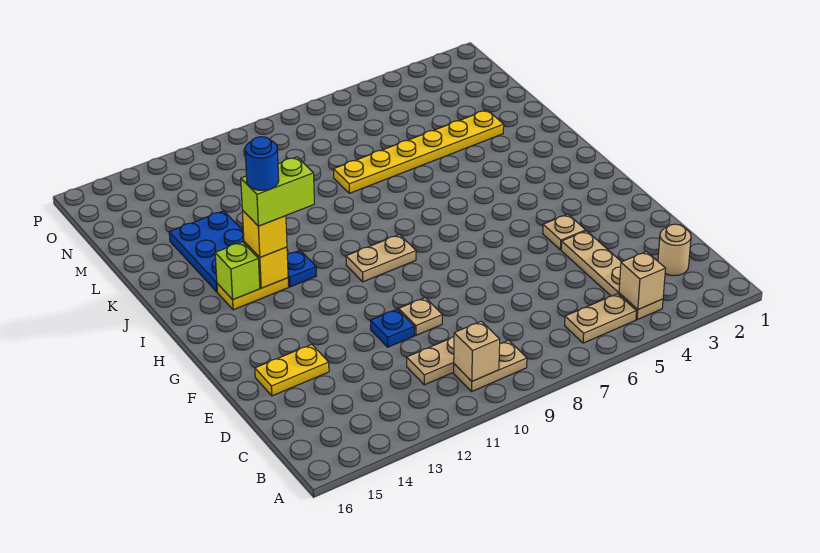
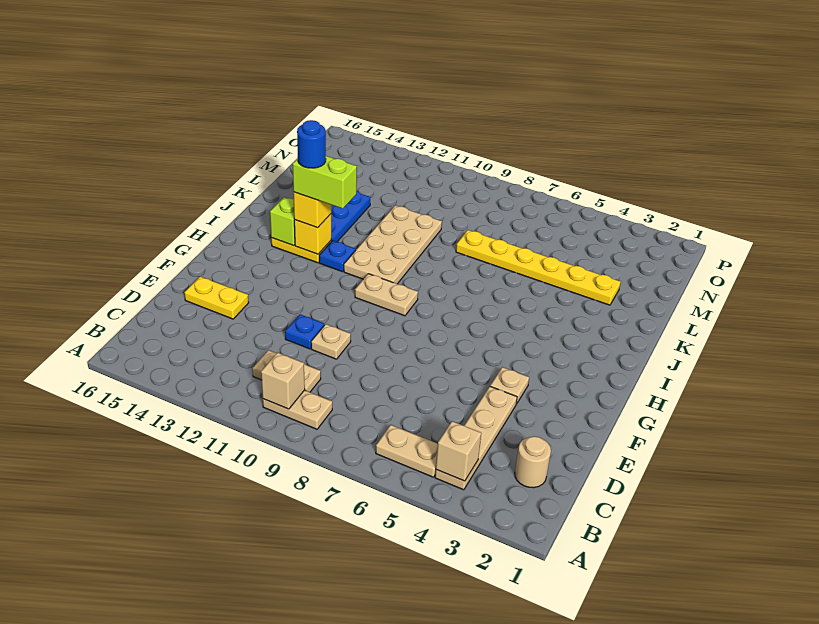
none -> tan 2x4 plate [344,205,442,284]

